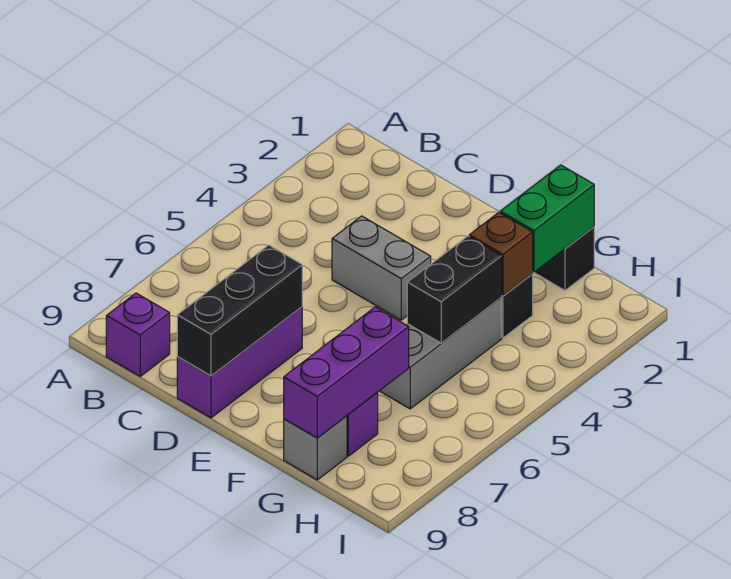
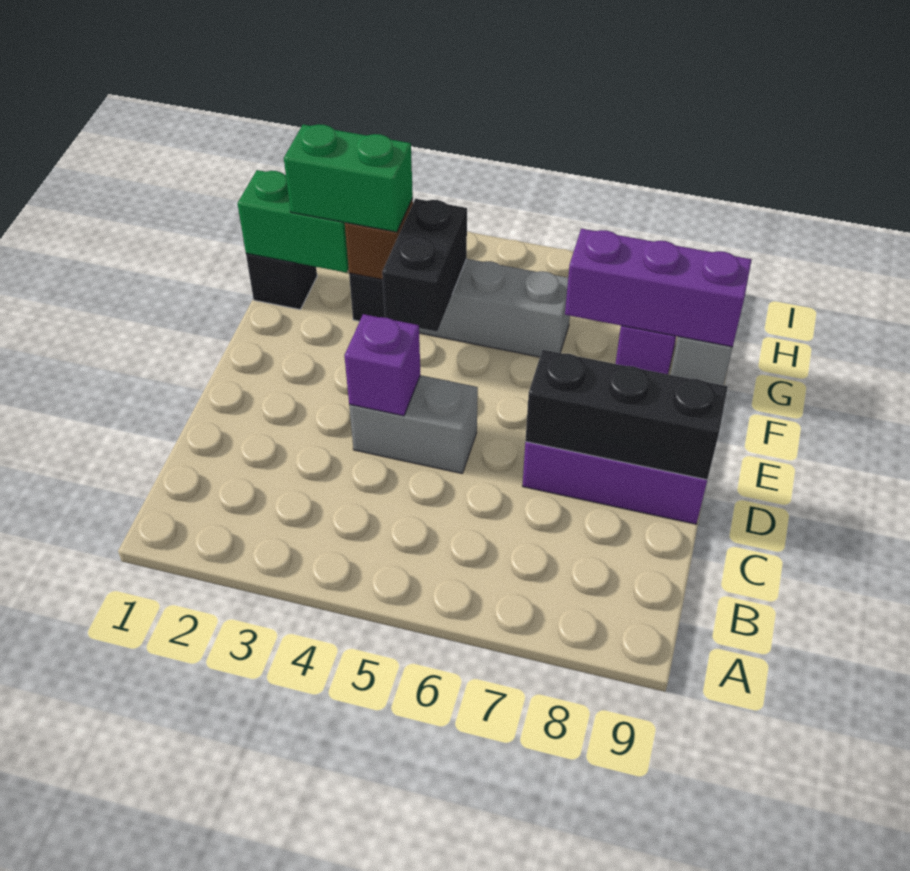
purple 1x1 brick [106,293,170,376] -> purple 1x1 brick moved to [344,314,420,416]
grey 1x2 brick [332,216,431,320] -> grey 1x2 brick turned to [349,375,478,473]
none -> green 1x2 brick [284,124,413,232]
black 1x2 brick [407,236,502,343] -> black 1x2 brick turned to [382,199,467,332]

